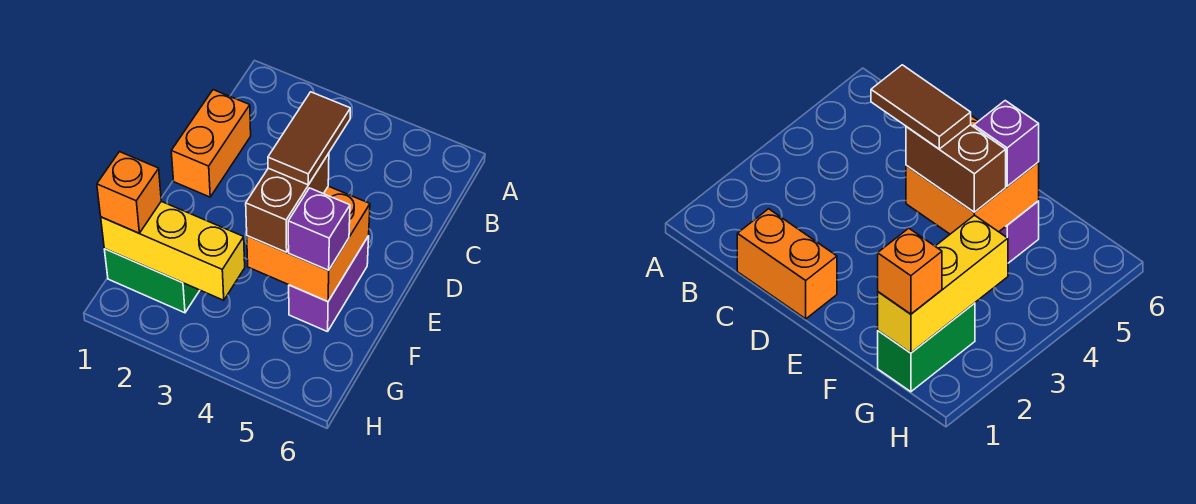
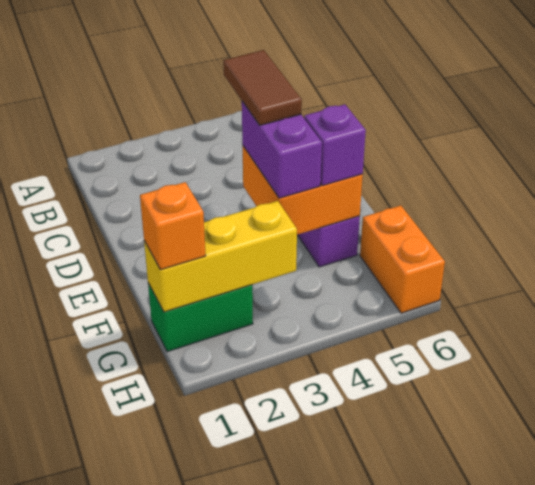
orange 1x2 brick [171,90,251,197] -> orange 1x2 brick moved to [360,205,445,313]
brown 1x2 brick [246,153,329,252] -> purple 1x2 brick [242,101,322,198]

